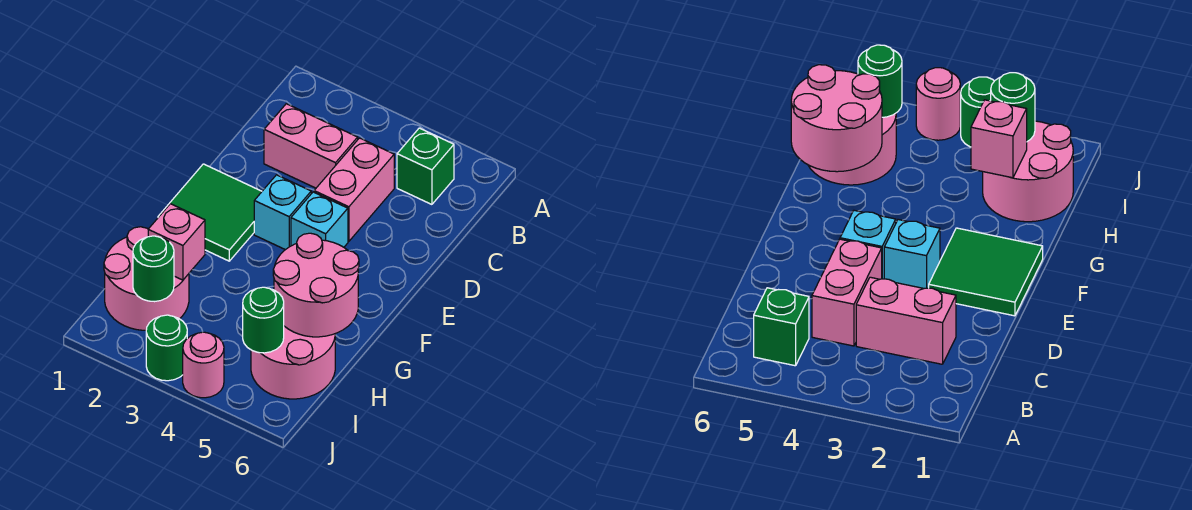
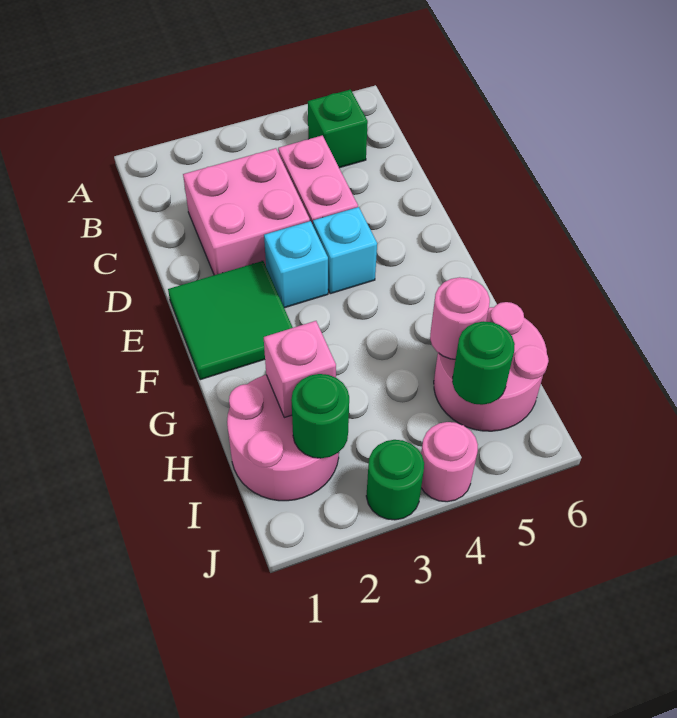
pink 1x2 brick [264,104,358,188] -> pink 2x2 brick [183,148,310,275]
pink 2x2 round brick [273,233,359,337] -> pink 1x1 round brick [430,277,490,359]

